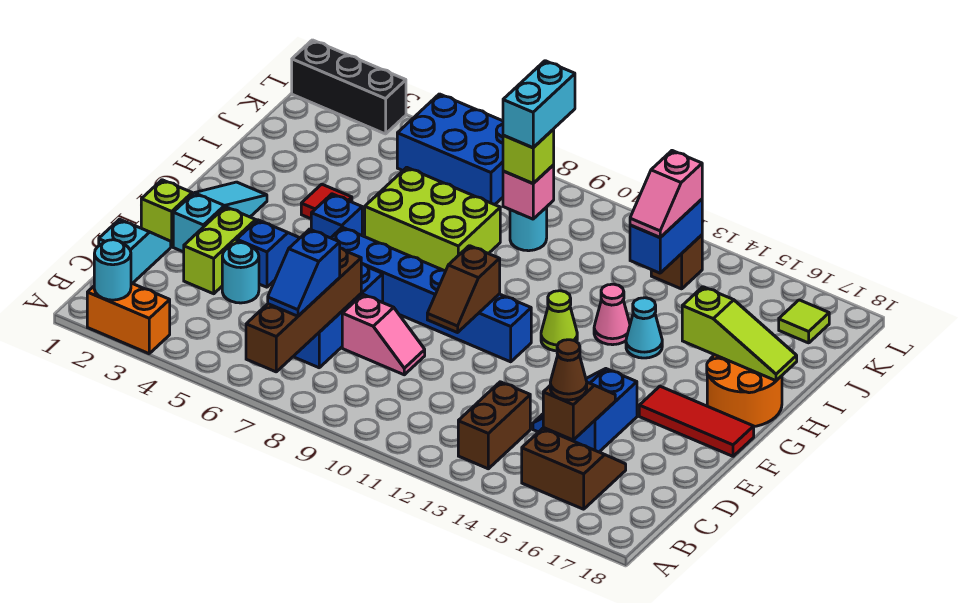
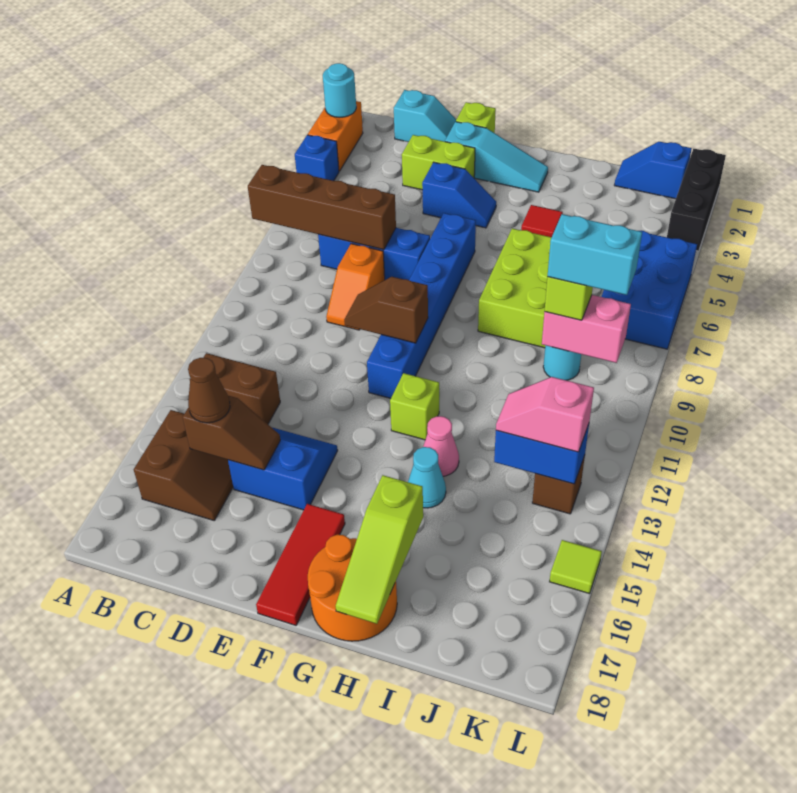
blue 1x2 slope [268,229,340,316] -> blue 1x2 slope moved to [614,142,692,199]
cyan 1x1 round brick [222,243,259,303] -> none
pink 1x2 slope [342,294,425,375] -> orange 1x2 slope [326,244,385,330]
blue 1x1 brick [311,194,362,238] -> blue 1x1 brick moved to [295,135,339,181]
lime 1x1 cone [541,291,577,351] -> lime 1x1 brick [390,373,439,440]
pink 1x1 brick [503,165,554,219] -> pink 1x2 brick [542,295,631,363]
lime 1x1 tile [779,300,829,343] -> lime 1x1 tile moved to [550,540,602,594]

